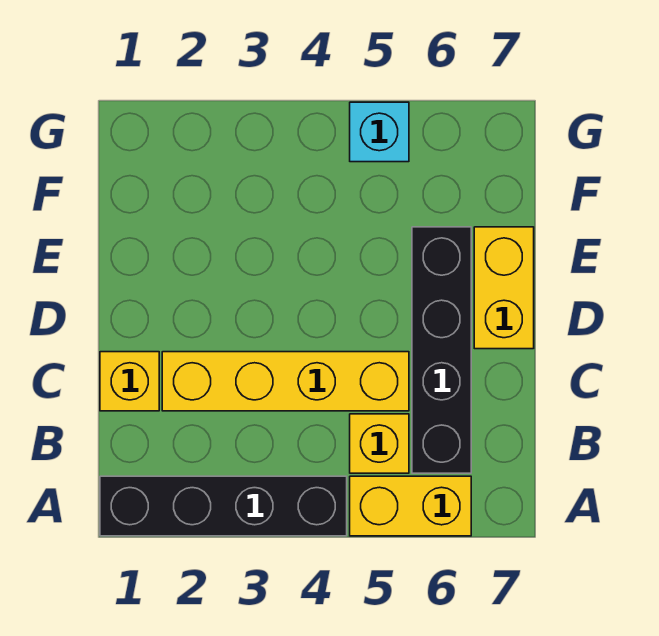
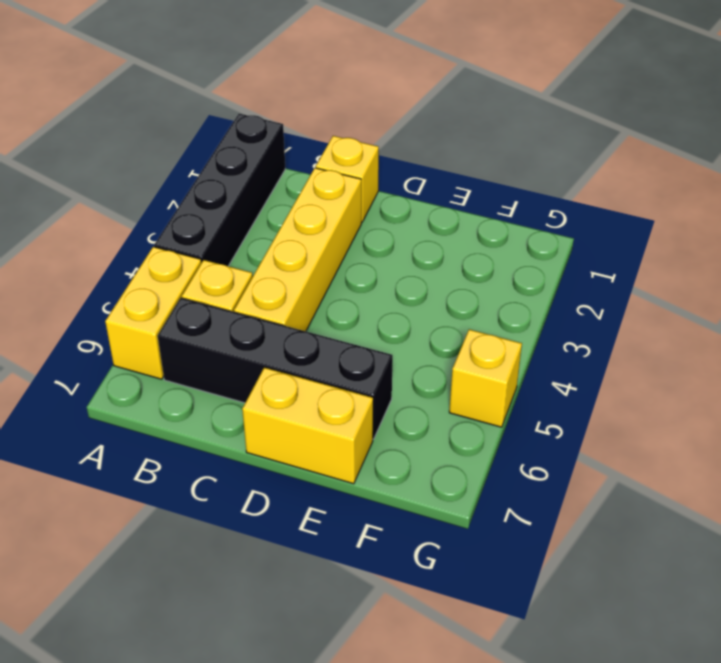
cyan 1x1 brick [350,102,409,162] -> yellow 1x1 brick [449,329,522,427]

